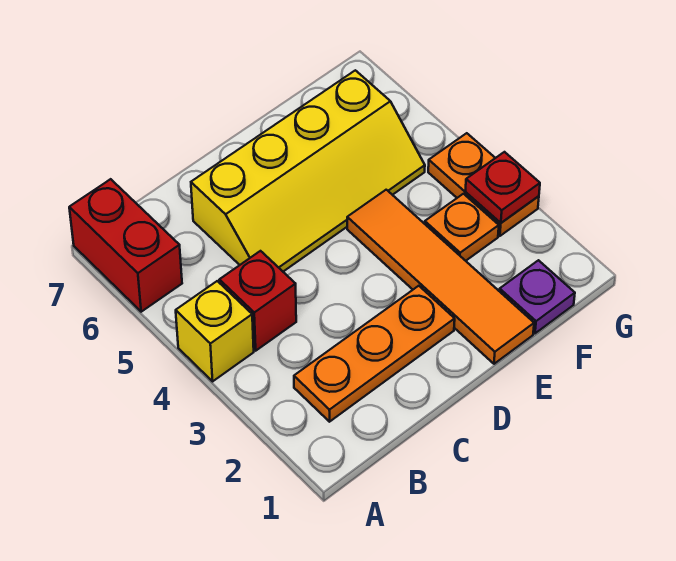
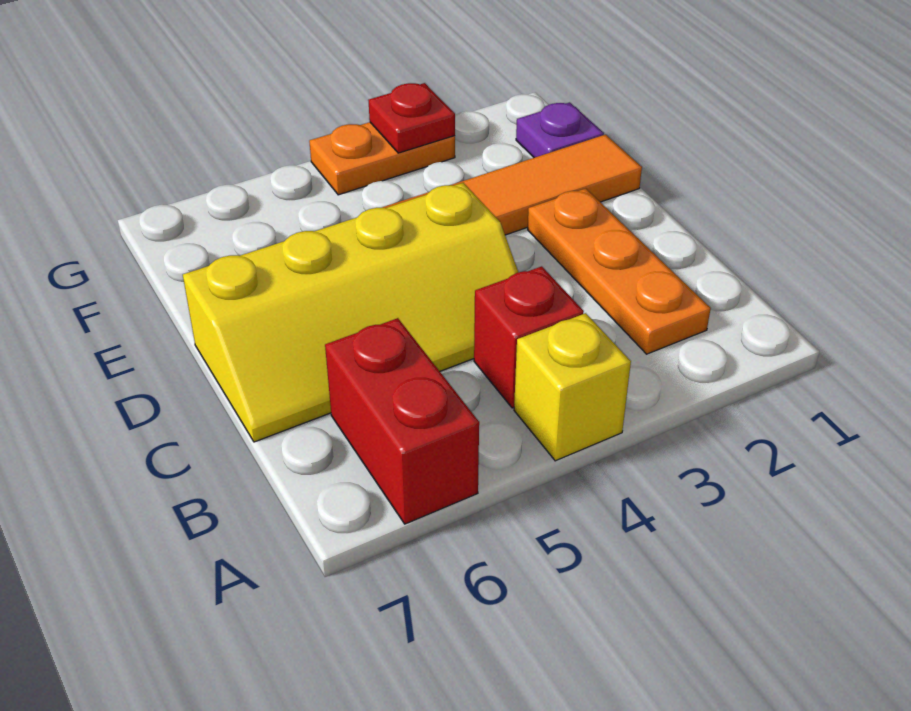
red 1x2 brick [69,179,182,312] -> red 1x2 brick turned to [325,318,479,524]
yellow 2x4 slope [191,70,425,271] -> yellow 2x4 slope turned to [183,183,518,442]
orange 1x1 plate [425,194,499,261] -> none

